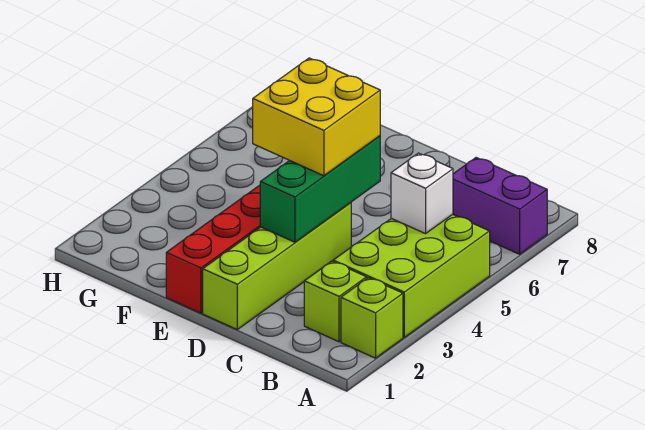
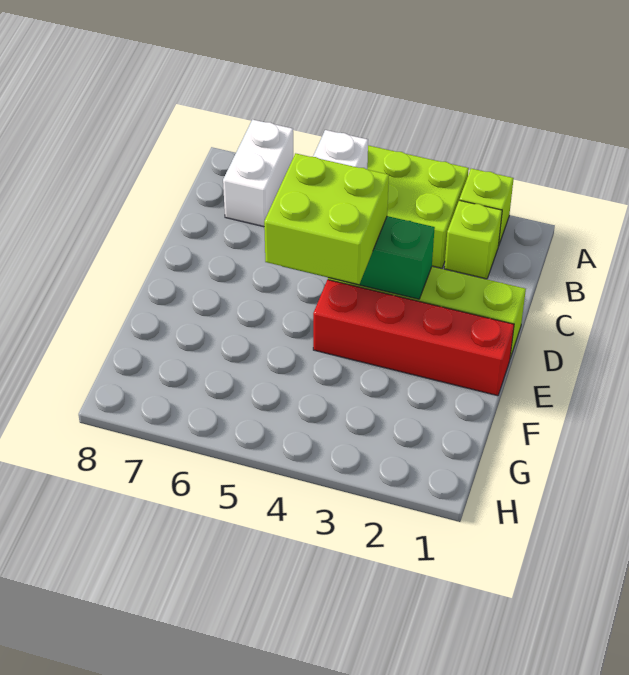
purple 1x2 brick [453,158,548,254] -> white 1x2 brick [223,120,293,227]
yellow 2x2 brick [253,58,380,176] -> lime 2x2 brick [264,153,389,284]

